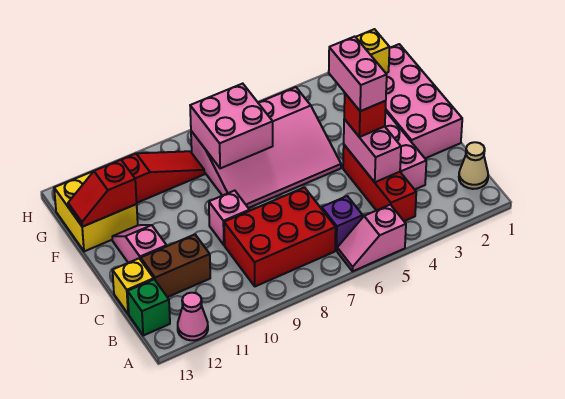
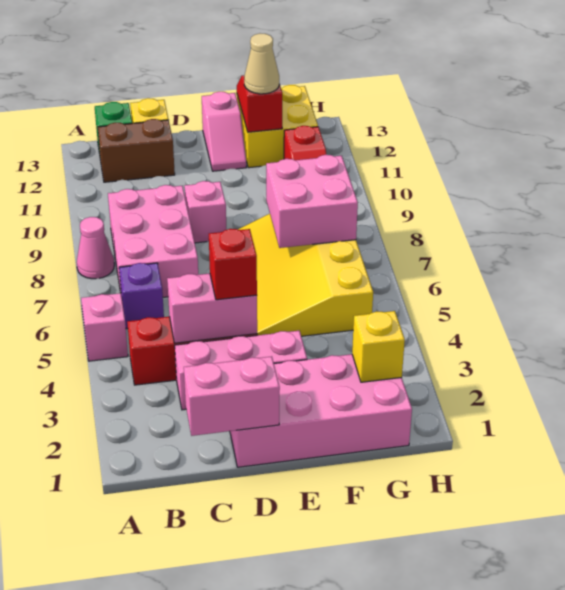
pink 1x1 cone [178,293,208,340] -> pink 1x1 cone moved to [77,217,114,279]
tan 1x1 cone [459,142,488,189] -> tan 1x1 cone moved to [244,34,279,94]
red 2x3 brick [224,188,336,286] -> pink 2x3 brick [108,185,198,297]
brown 1x2 brick [141,235,210,297] -> brown 1x2 brick turned to [98,119,175,182]
pink 1x2 brick [329,36,387,111] -> pink 1x2 brick moved to [184,356,280,436]
pink 1x2 slope [112,225,167,263] -> pink 1x2 slope turned to [202,92,246,171]
pink 3x4 slope [191,87,341,208] -> yellow 3x4 slope [238,214,373,336]

